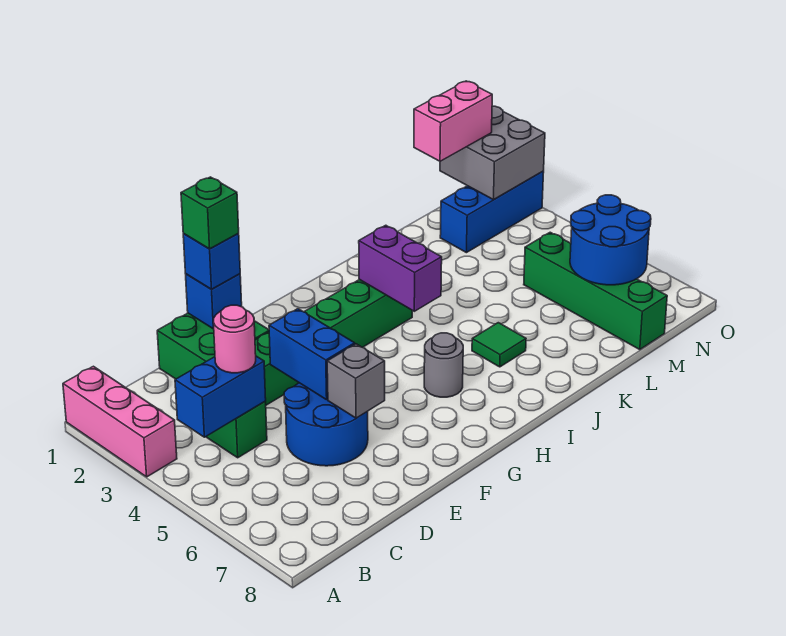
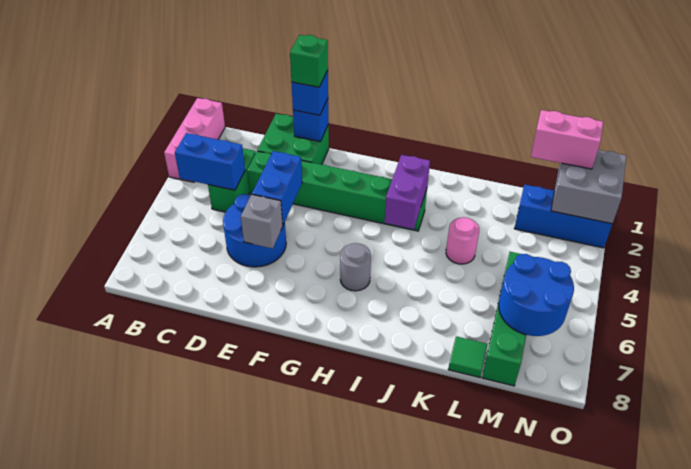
pink 1x1 round brick [213,305,256,373] -> pink 1x1 round brick moved to [446,217,479,264]
green 1x1 tile [472,323,526,367] -> green 1x1 tile moved to [448,336,488,377]

